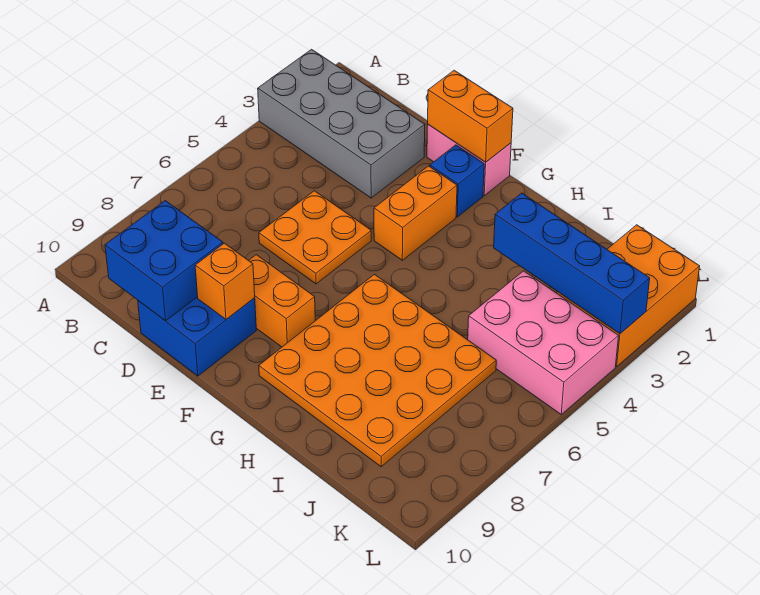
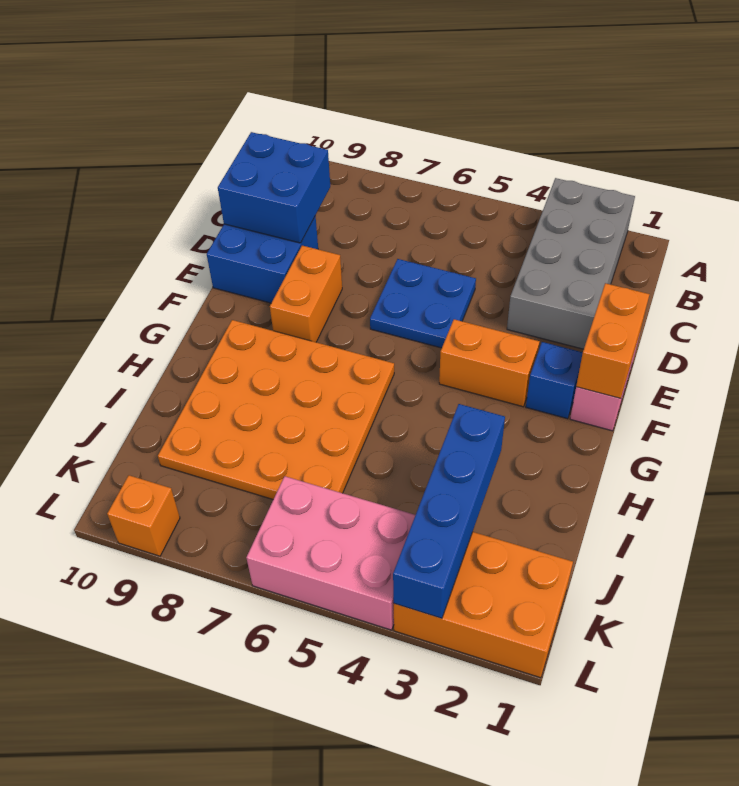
orange 2x2 plate [259,191,371,284] -> blue 2x2 plate [370,259,476,348]
orange 1x1 brick [195,243,255,319] -> orange 1x1 brick moved to [107,475,180,556]
pink 2x3 brick [468,271,619,414] -> pink 2x3 brick turned to [246,476,415,630]

